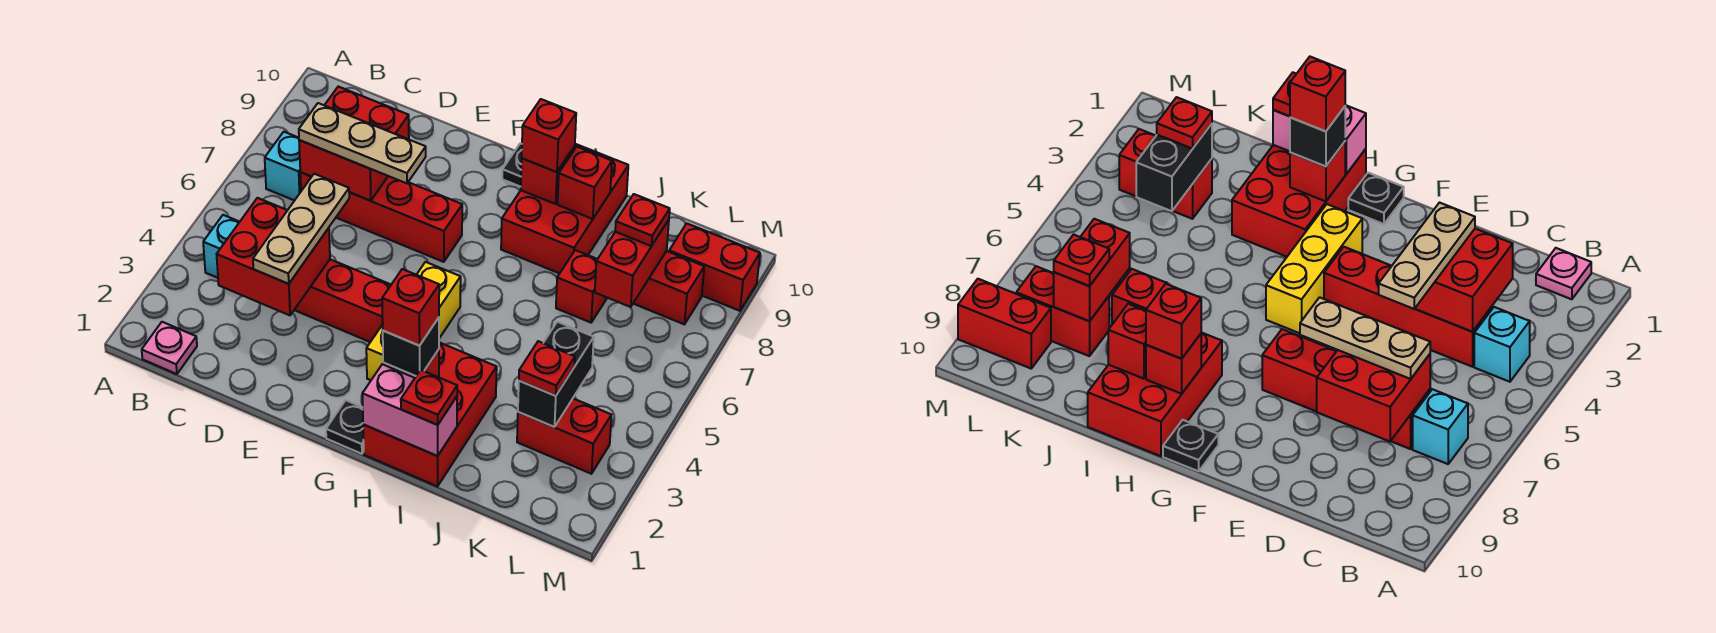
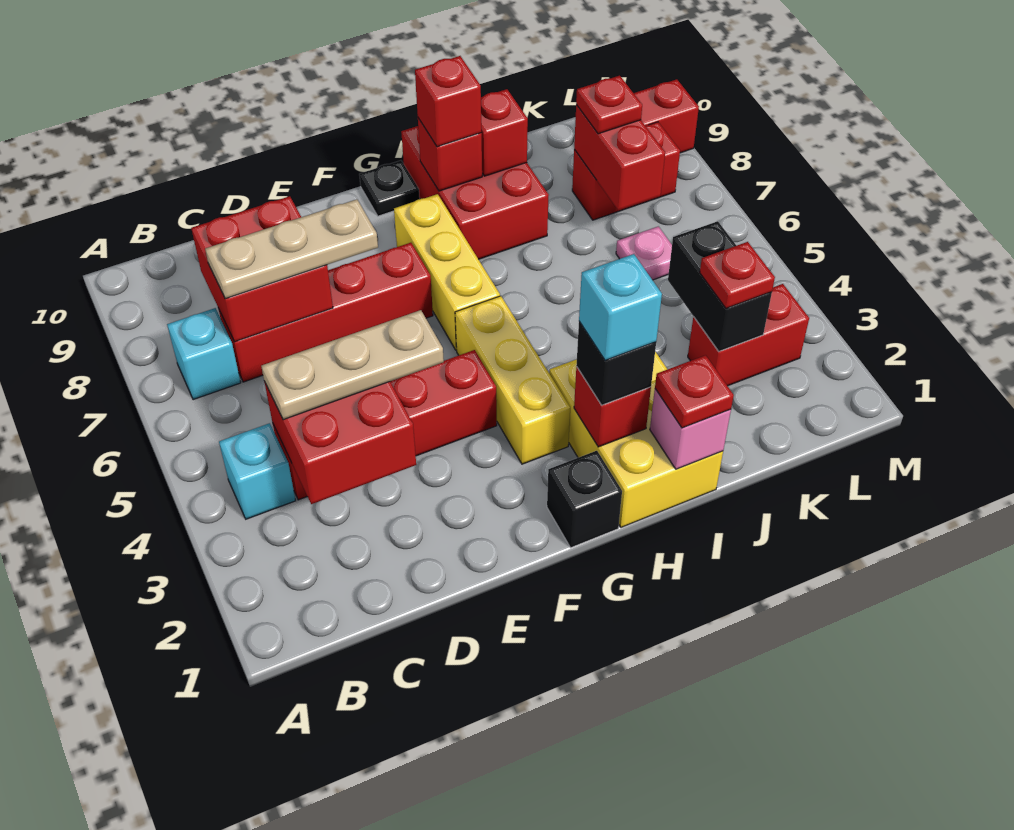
pink 1x1 plate [142,322,197,374] -> pink 1x1 plate moved to [616,226,672,280]
tan 1x3 plate [253,174,349,284] -> tan 1x3 plate turned to [261,310,444,420]
black 1x1 plate [326,400,364,454] -> black 1x1 brick [547,451,622,548]
none -> yellow 1x3 brick [394,194,500,350]
red 2x3 brick [363,342,497,486] -> yellow 2x3 brick [549,352,723,527]
pink 1x2 brick [362,364,457,456] -> pink 1x1 brick [650,389,731,469]
red 1x1 brick [382,269,439,346] -> cyan 1x1 brick [579,254,662,360]
red 1x1 brick [556,250,607,323] -> none

